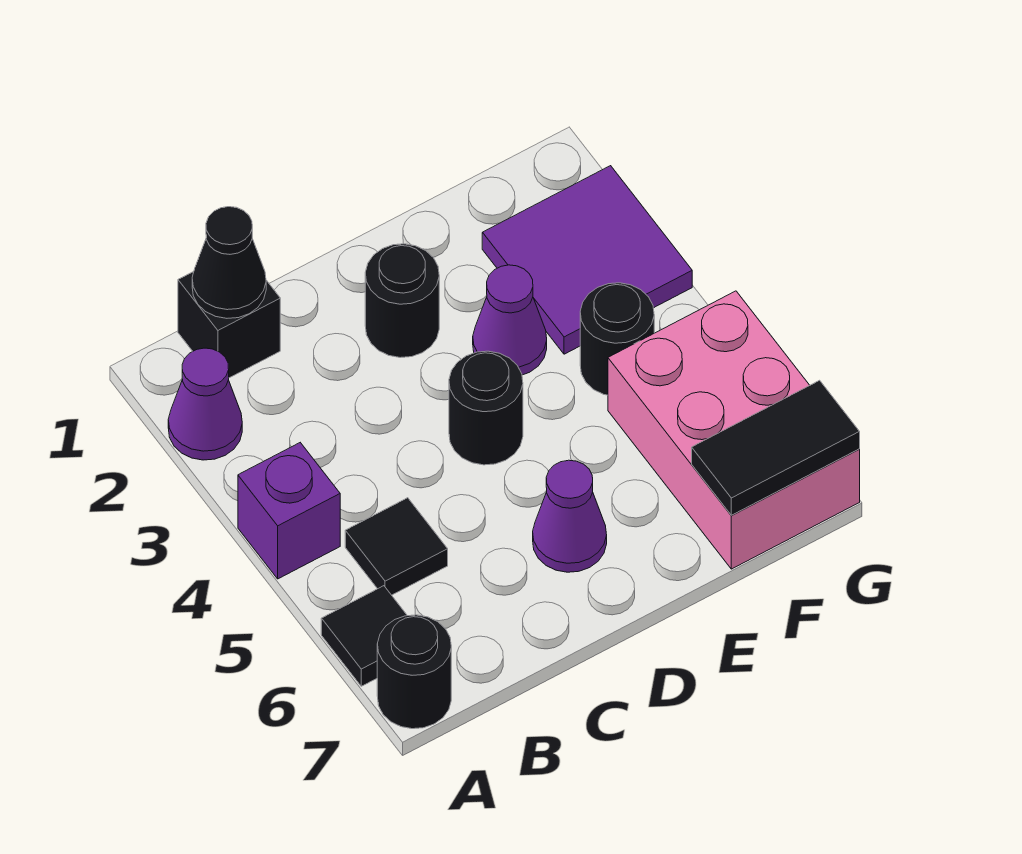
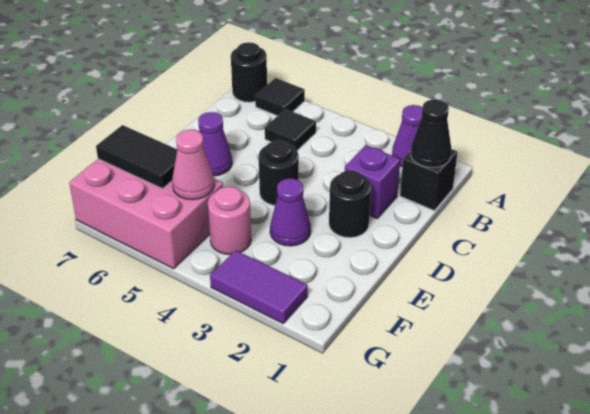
purple 1x1 brick [238,443,340,579] -> purple 1x1 brick moved to [345,145,400,218]
purple 2x2 tile [482,166,692,354] -> purple 1x2 tile [210,250,308,323]
black 1x1 round brick [580,283,654,395] -> pink 1x1 round brick [208,187,251,254]
none -> pink 1x1 cone [172,130,214,200]
black 1x2 tile [692,380,860,515] -> black 1x2 tile turned to [96,125,177,189]

